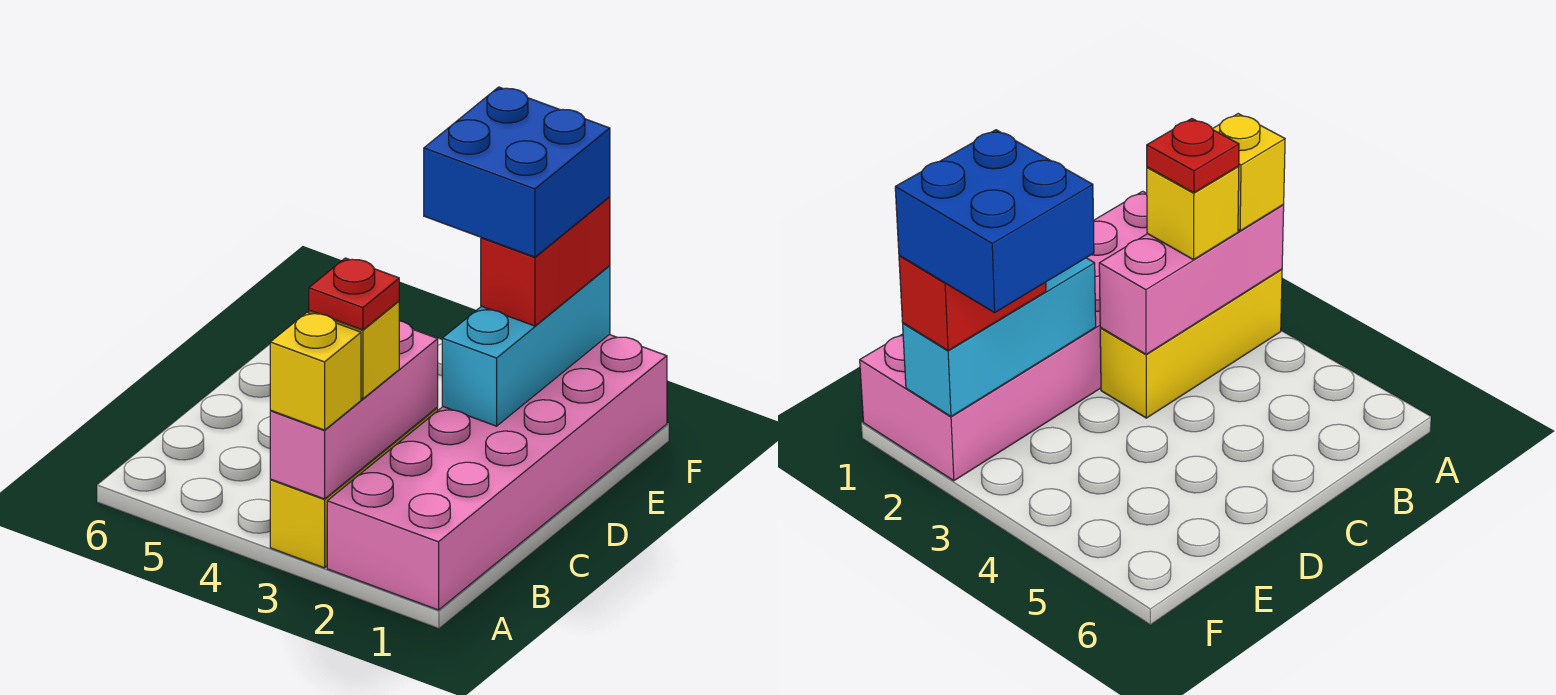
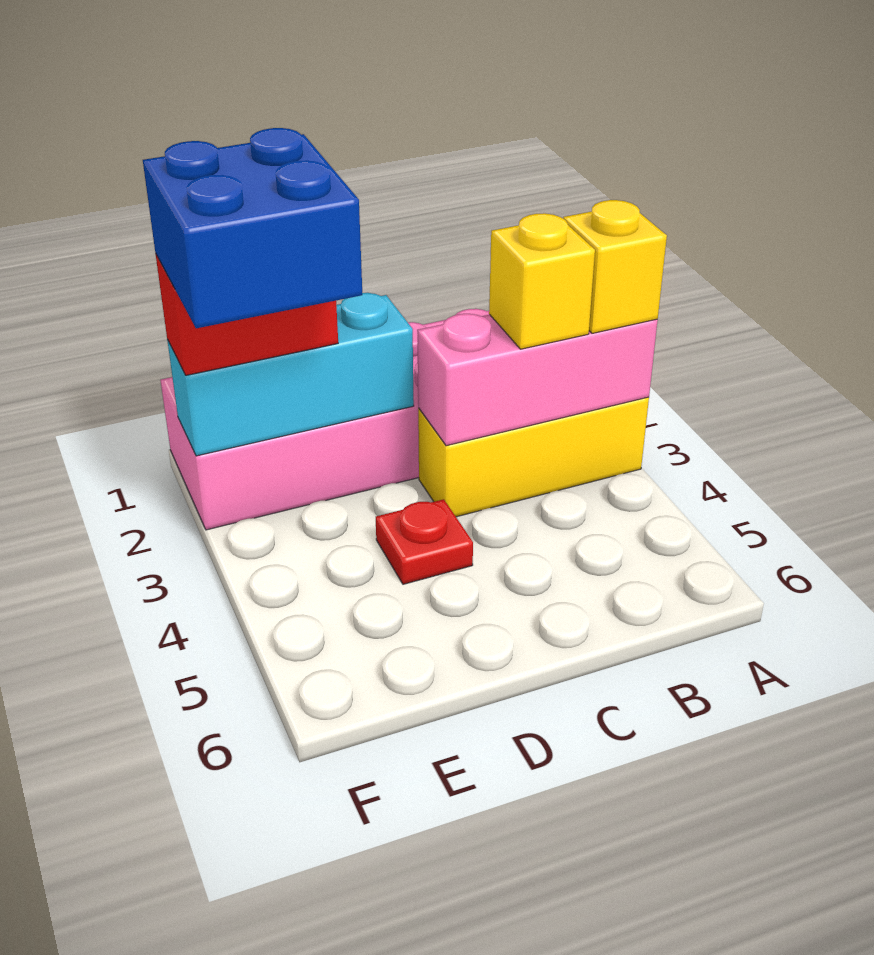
red 1x1 plate [309,258,399,330] -> red 1x1 plate moved to [376,499,473,584]

